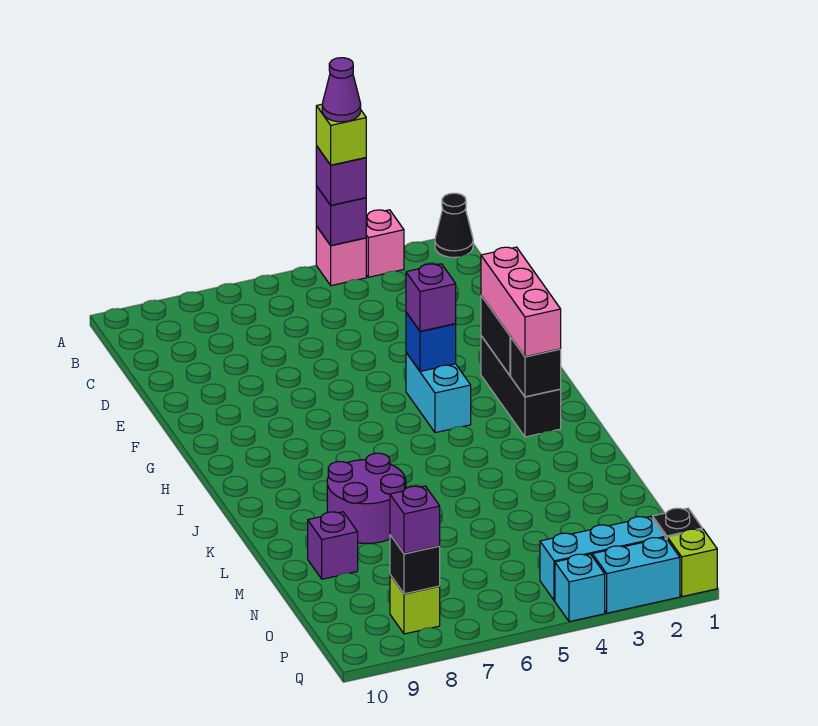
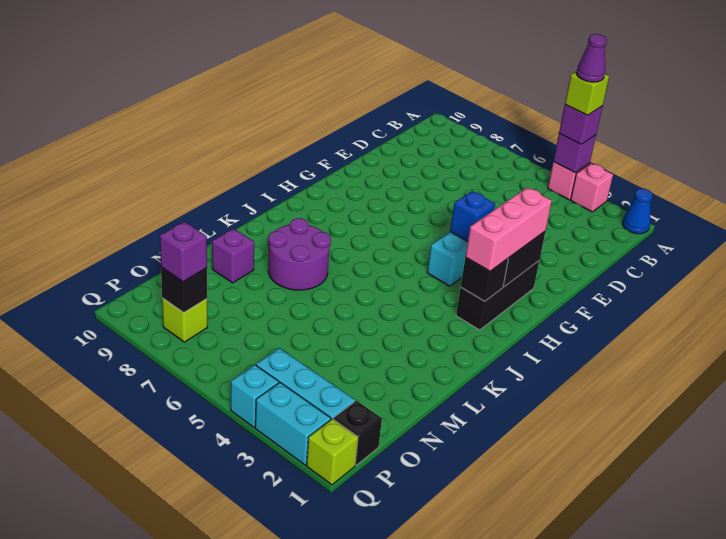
black 1x1 cone [435,193,473,258] -> blue 1x1 cone [622,189,653,234]
purple 1x1 brick [406,264,456,331] -> none

